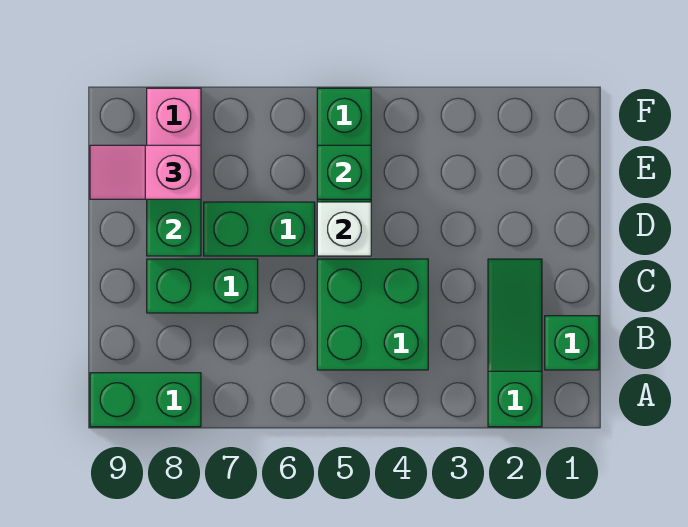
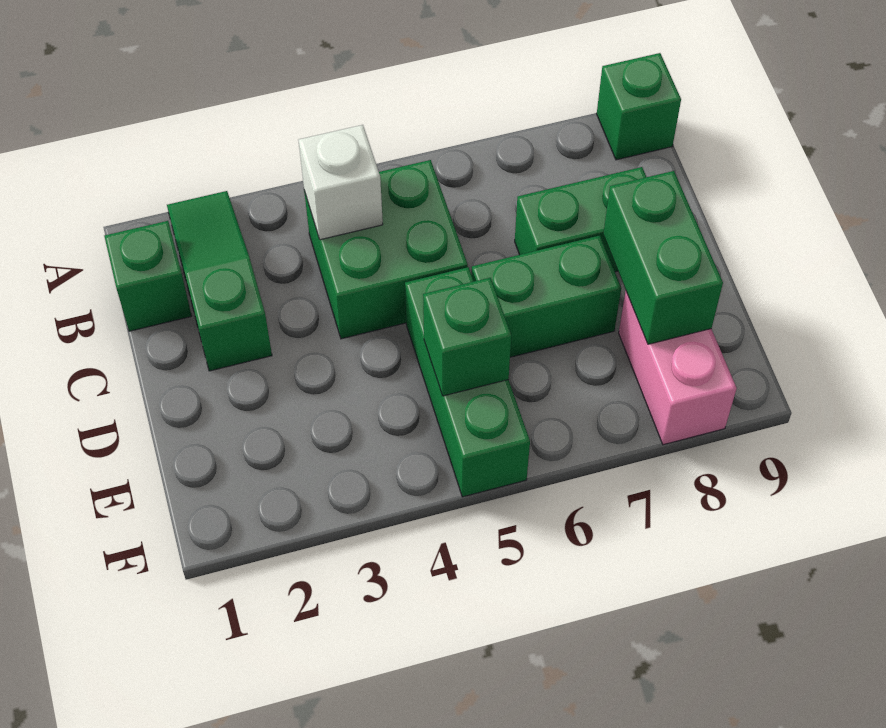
green 1x3 slope [488,259,542,427] -> green 1x3 slope turned to [167,191,272,371]
green 1x2 brick [90,373,201,427] -> green 1x1 brick [597,53,681,160]
white 1x1 brick [317,202,371,256] -> white 1x1 brick moved to [299,125,383,240]
pink 1x2 slope [90,145,201,199] -> none

